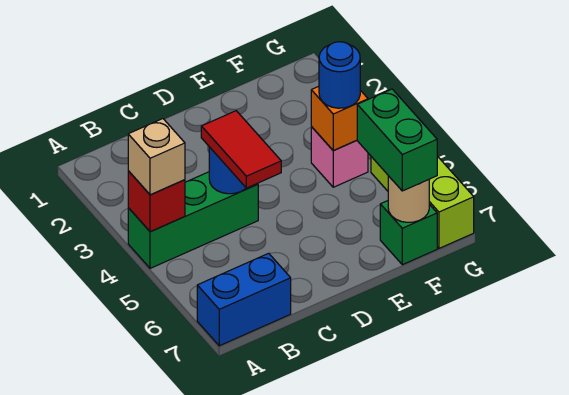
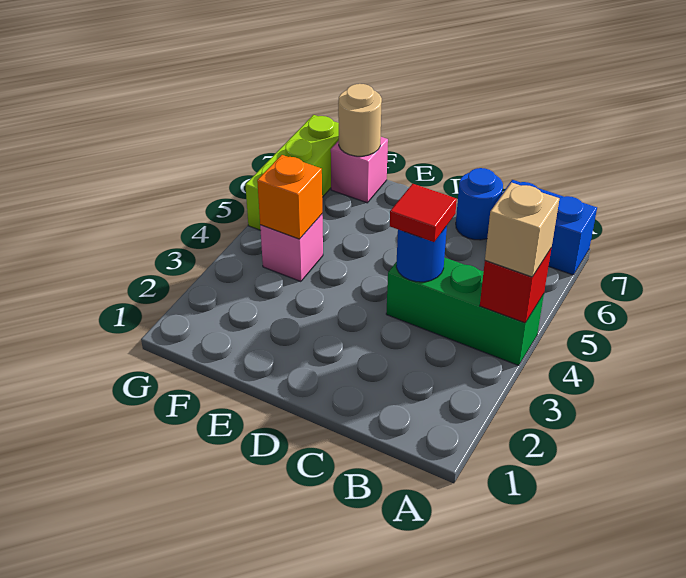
red 1x2 tile [201,111,281,188] -> red 1x1 tile [390,184,457,242]
blue 1x1 round brick [319,42,360,108] -> blue 1x1 round brick moved to [456,168,503,240]
green 1x2 brick [357,89,437,191] -> none
green 1x1 brick [380,201,437,265] -> pink 1x1 brick [331,137,388,203]

